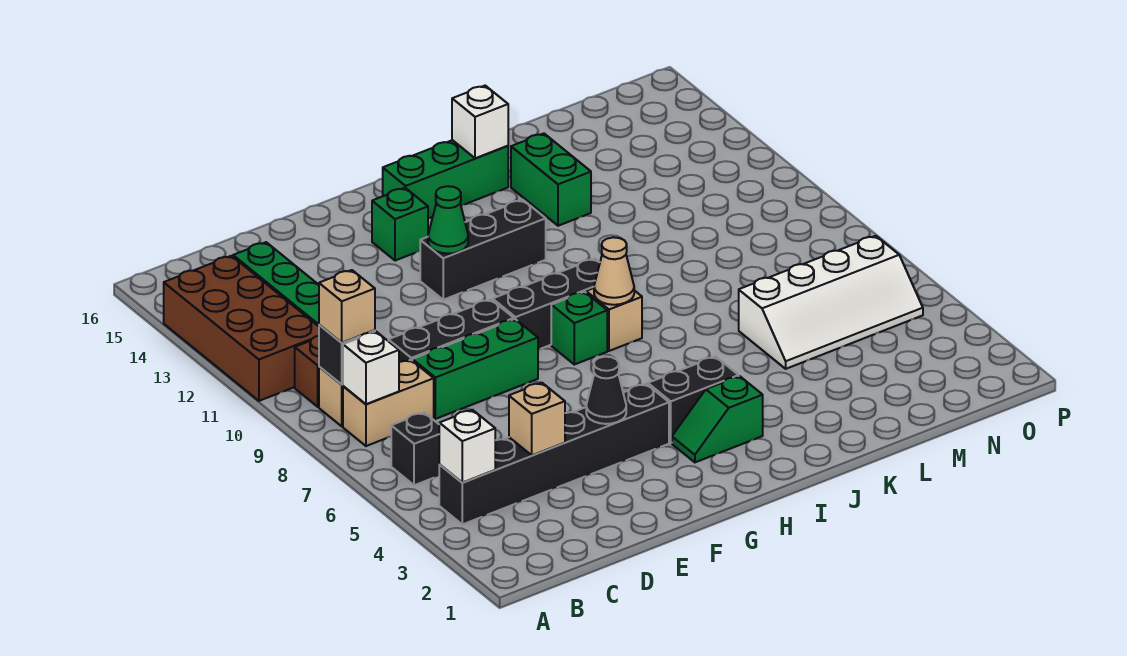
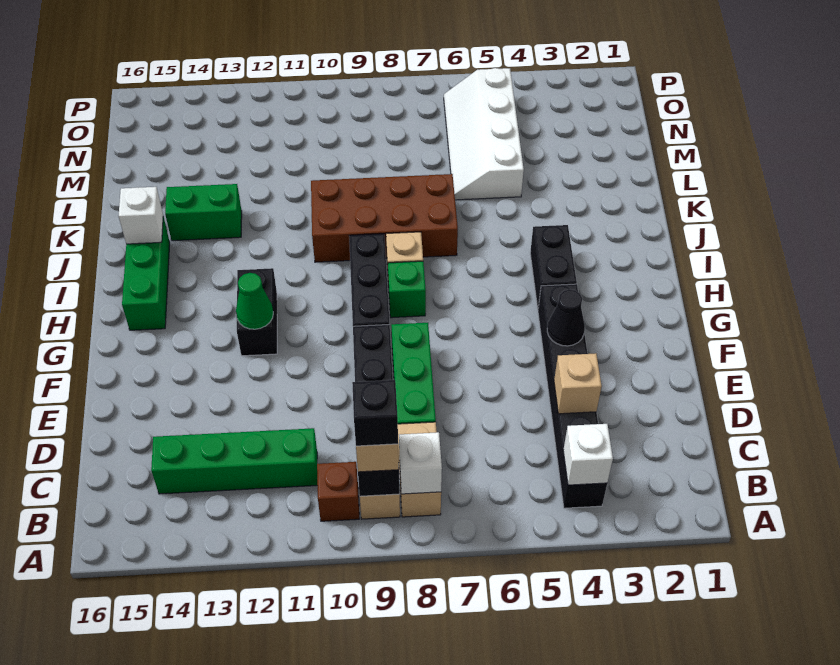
brown 2x4 brick [164,256,319,401] -> brown 2x4 brick moved to [311,174,458,262]
black 1x1 brick [391,413,439,485] -> black 1x1 brick moved to [352,380,398,446]
black 1x3 brick [420,200,546,300] -> black 1x2 brick [237,268,277,356]
green 1x1 brick [372,188,428,261] -> none
green 1x2 slope [672,376,763,462] -> none
tan 1x1 cone [594,237,634,305] -> none
white 2x4 slope [739,236,923,369] -> white 2x4 slope turned to [444,68,524,200]

